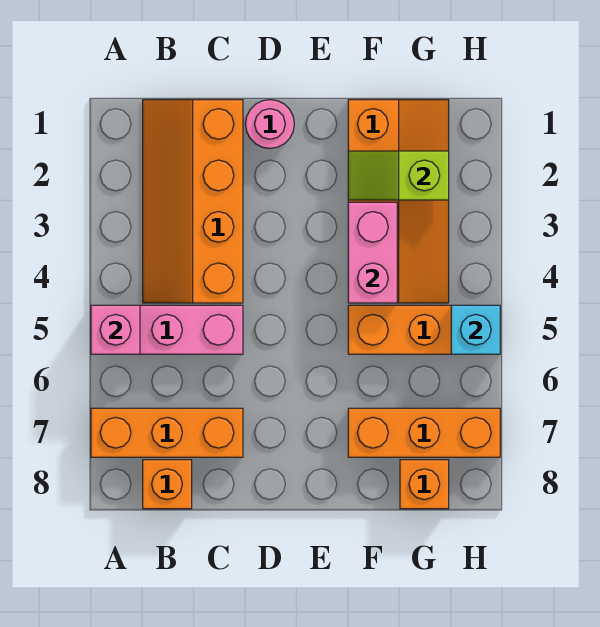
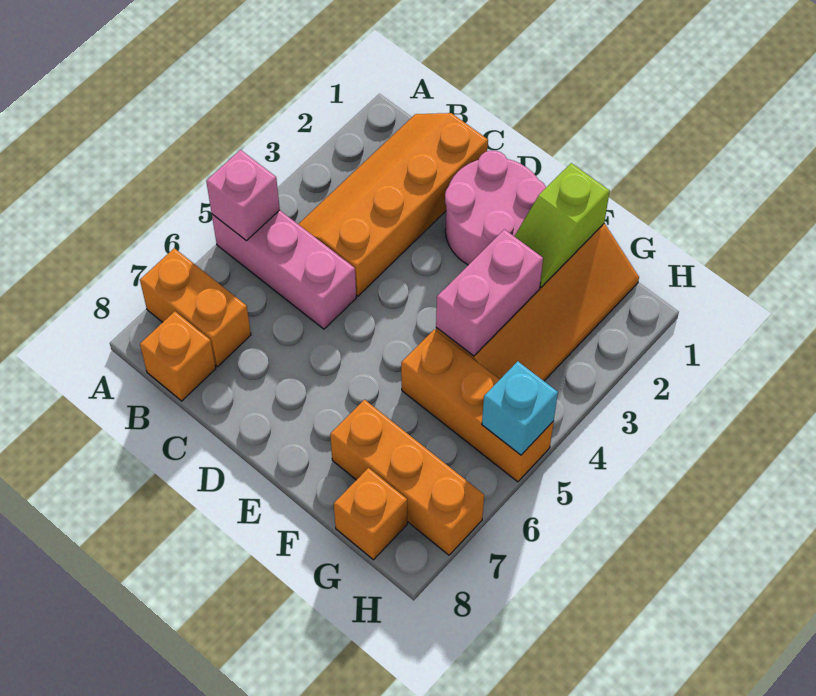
orange 1x3 brick [91,408,243,457] -> orange 1x2 brick [140,248,251,367]
pink 1x1 round brick [246,100,294,148] -> pink 2x2 round brick [445,150,546,265]
lime 1x2 slope [348,151,449,200] -> lime 1x2 slope turned to [514,163,610,287]

